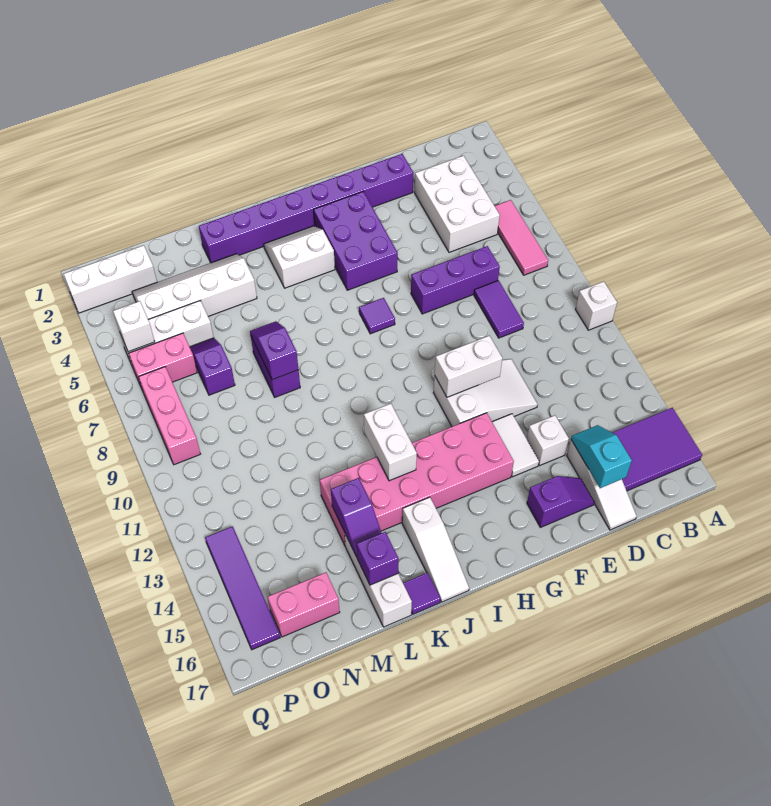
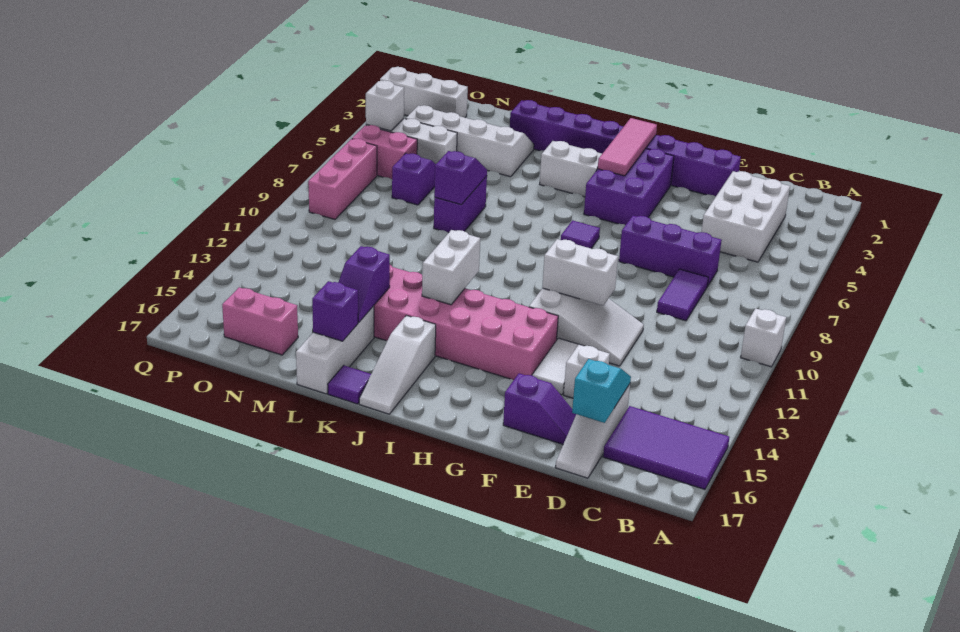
pink 1x3 tile [495,200,548,275] -> pink 1x3 tile moved to [598,118,657,176]
purple 1x4 tile [205,526,280,650] -> none

